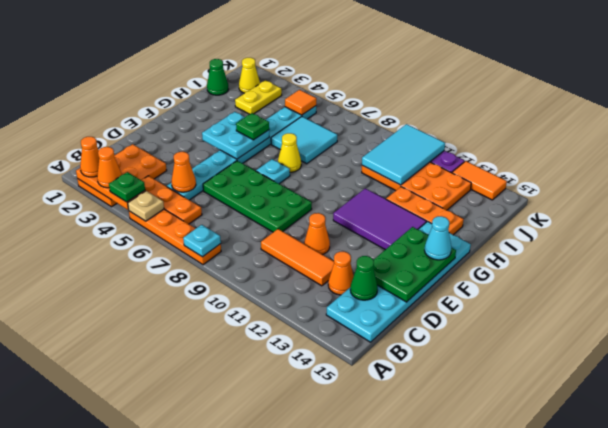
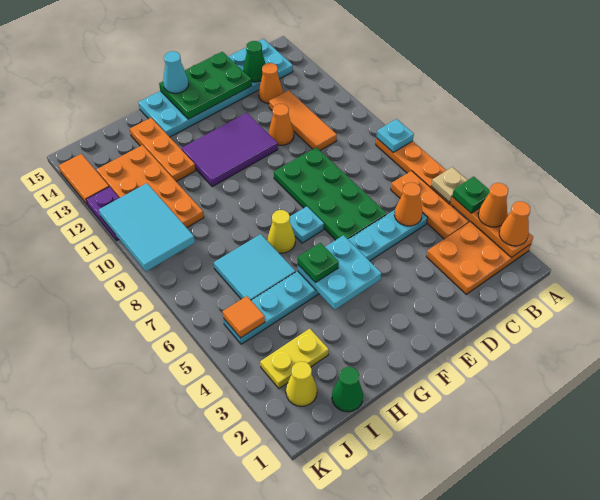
purple 2x3 tile [333,188,427,250] -> purple 2x3 tile turned to [181,113,278,186]
cyan 2x3 tile [362,124,445,185] -> cyan 2x3 tile turned to [99,183,195,271]

